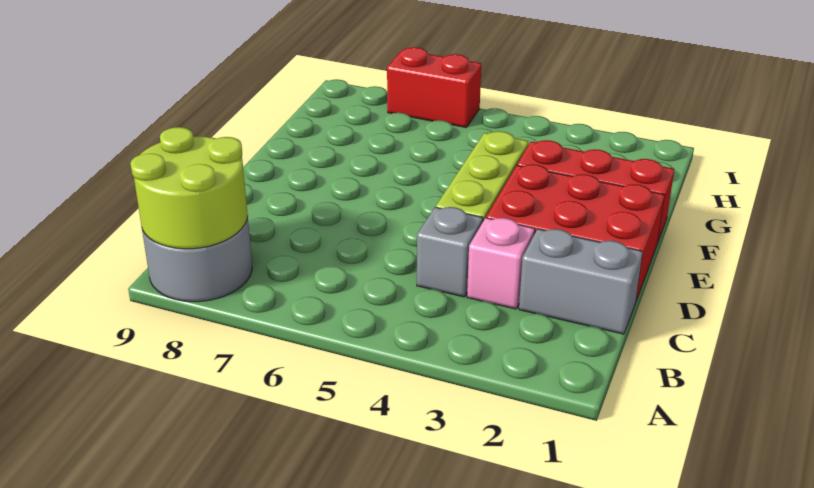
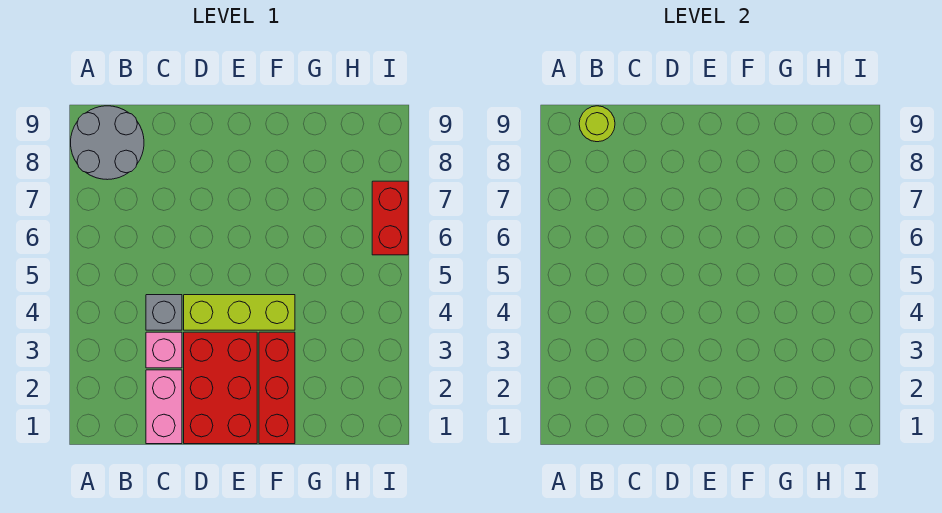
lime 2x2 round brick [130,127,248,249] -> lime 1x1 round brick [579,106,615,142]
grey 1x2 brick [519,229,643,334] -> pink 1x2 brick [146,370,182,444]

